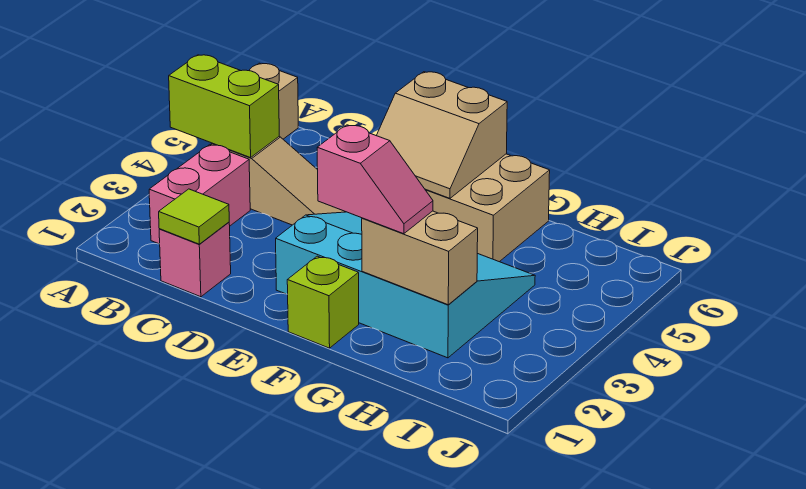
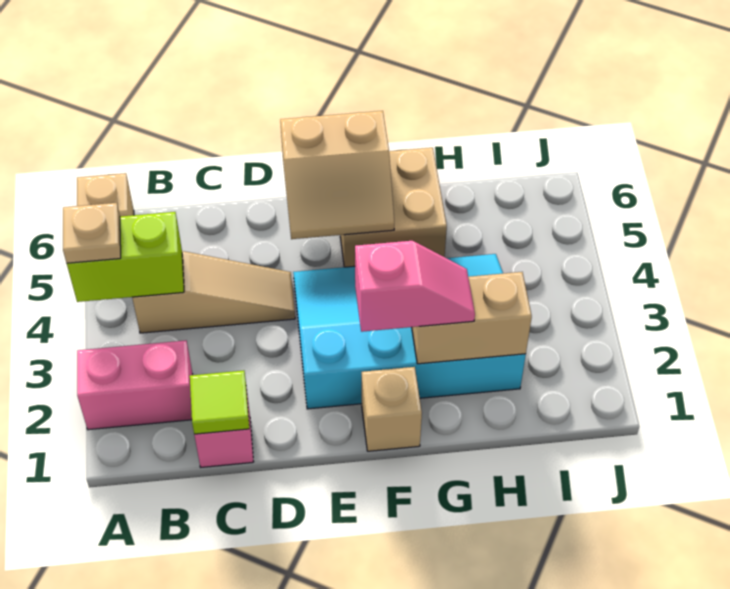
none -> tan 1x1 plate [63,203,121,263]
pink 1x2 brick [149,145,250,244] -> pink 1x2 brick turned to [77,340,193,430]
lime 1x1 brick [287,256,359,348] -> tan 1x1 brick [362,367,422,451]

